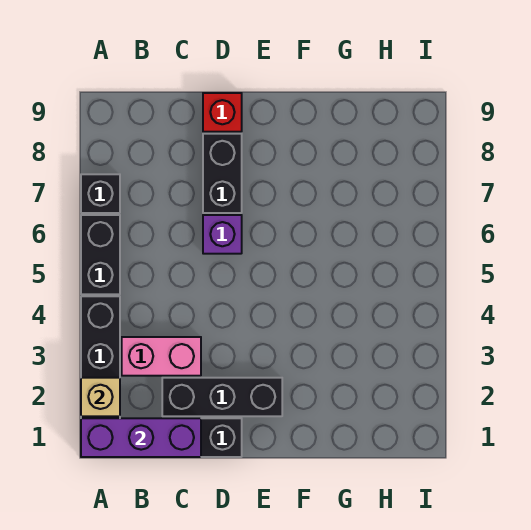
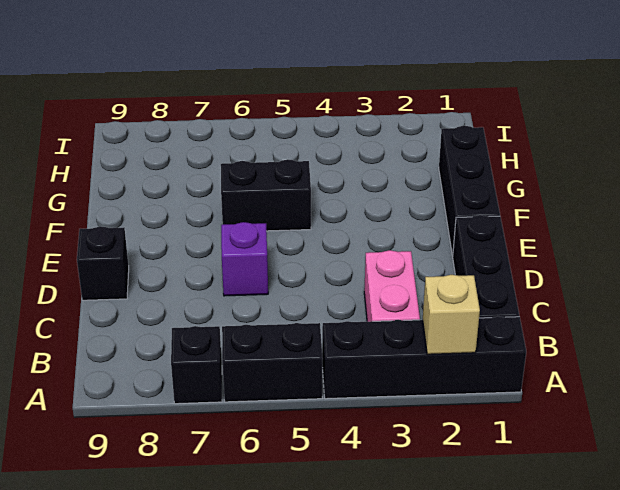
purple 1x3 brick [81,418,201,457] -> none
black 1x3 brick [162,378,282,416] -> black 1x3 brick moved to [439,126,500,256]
black 1x2 brick [203,134,242,213] -> black 1x2 brick moved to [221,159,311,231]
red 1x1 brick [203,93,242,132] -> black 1x1 brick [77,226,129,300]

